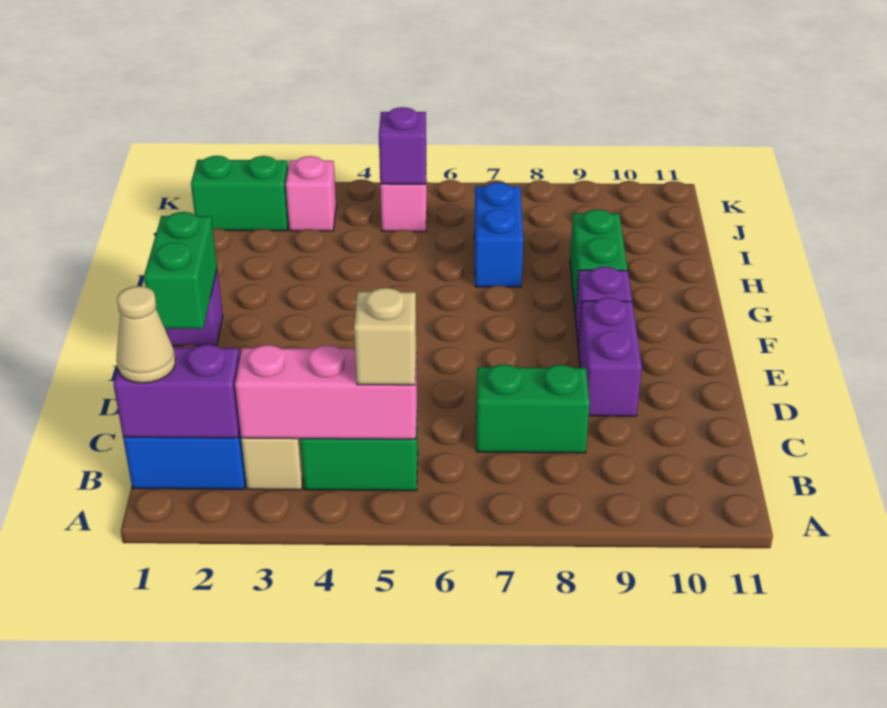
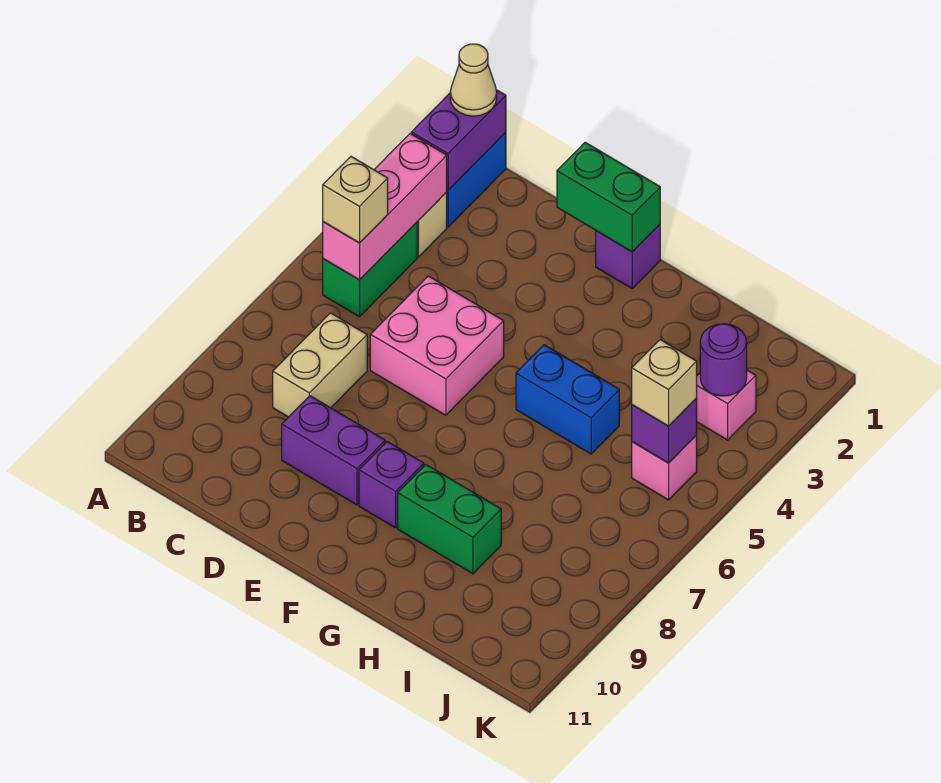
green 1x2 brick [476,364,590,453] -> tan 1x2 brick [273,313,367,417]
none -> pink 2x2 brick [370,276,504,415]
blue 1x2 brick [474,182,523,287] -> blue 1x2 brick moved to [516,345,619,454]
green 1x2 brick [191,156,288,231] -> none
none -> purple 1x1 round brick [700,324,747,396]
none -> tan 1x1 brick [632,340,697,426]

